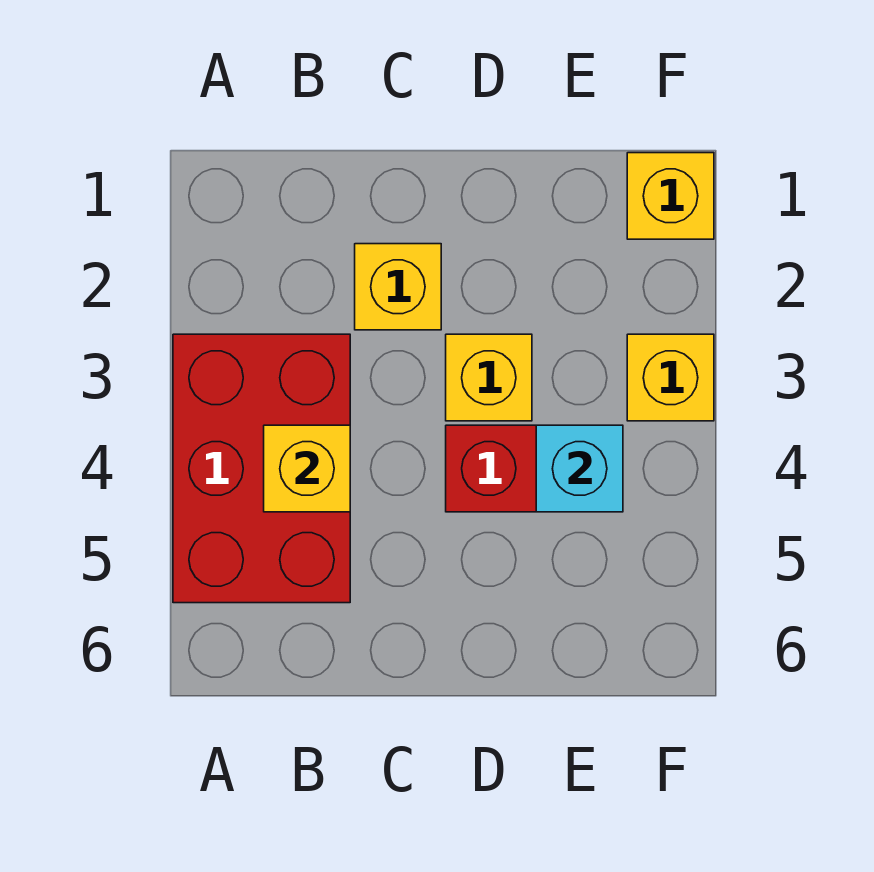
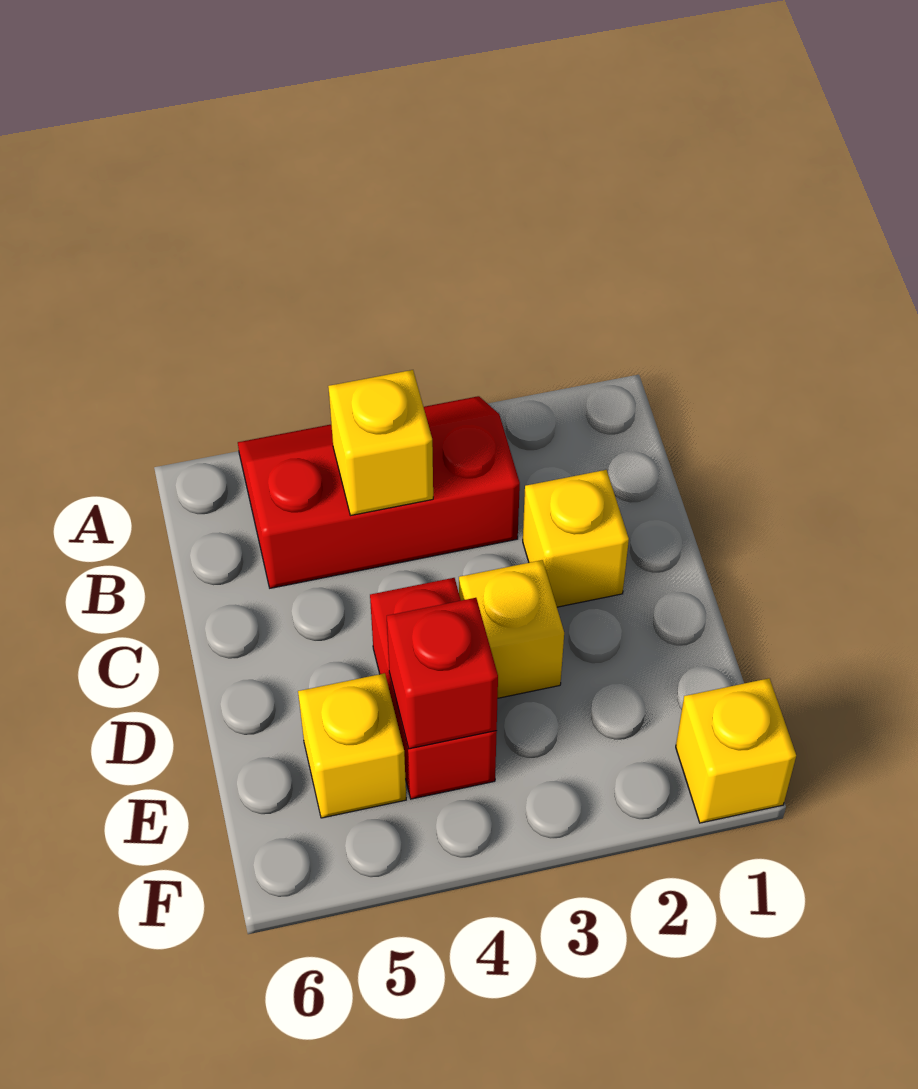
red 2x3 brick [173,334,350,603] -> red 2x3 slope [238,396,520,588]
cyan 1x1 brick [536,425,623,512] -> red 1x1 brick [387,598,498,749]
yellow 1x1 brick [627,334,714,421] -> yellow 1x1 brick moved to [298,673,406,818]

